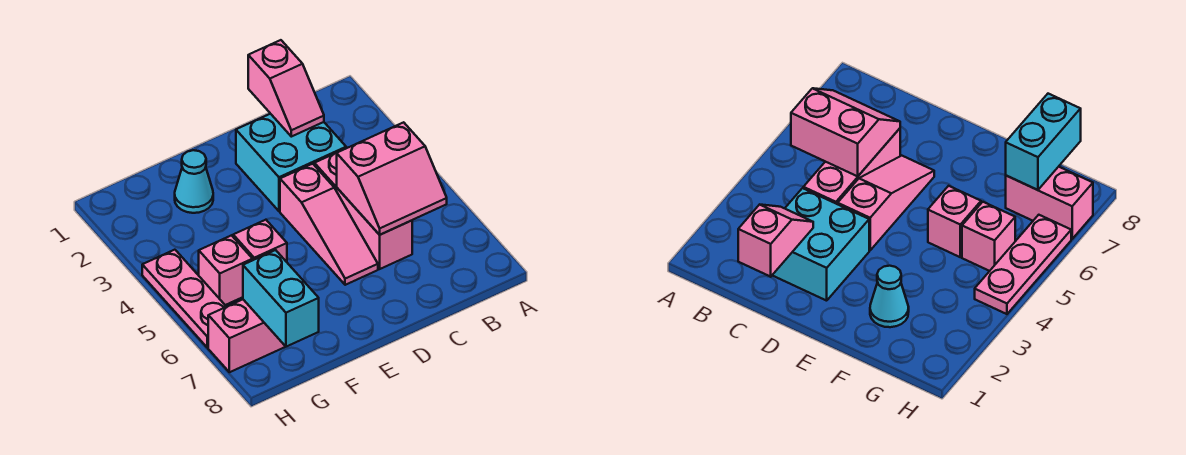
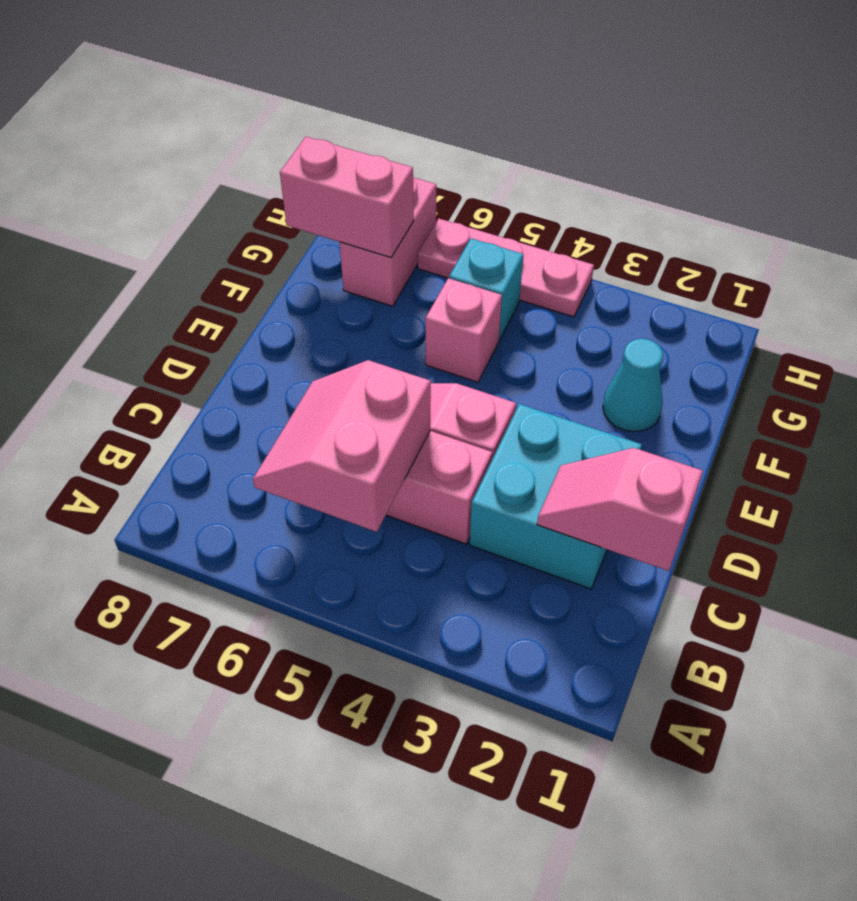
pink 1x1 brick [199,235,253,305] -> cyan 1x1 brick [449,239,523,340]
cyan 1x2 brick [243,250,319,347] -> pink 1x2 brick [280,137,414,258]

